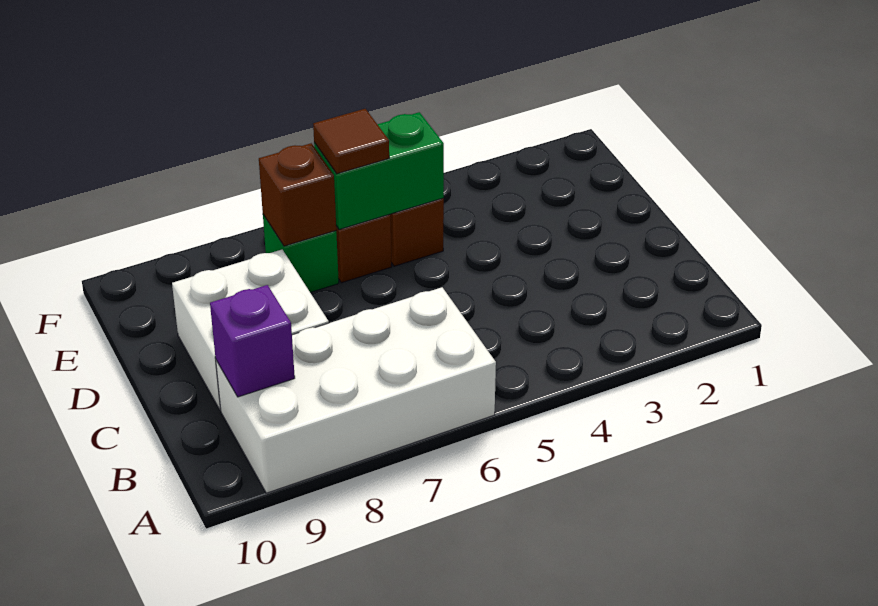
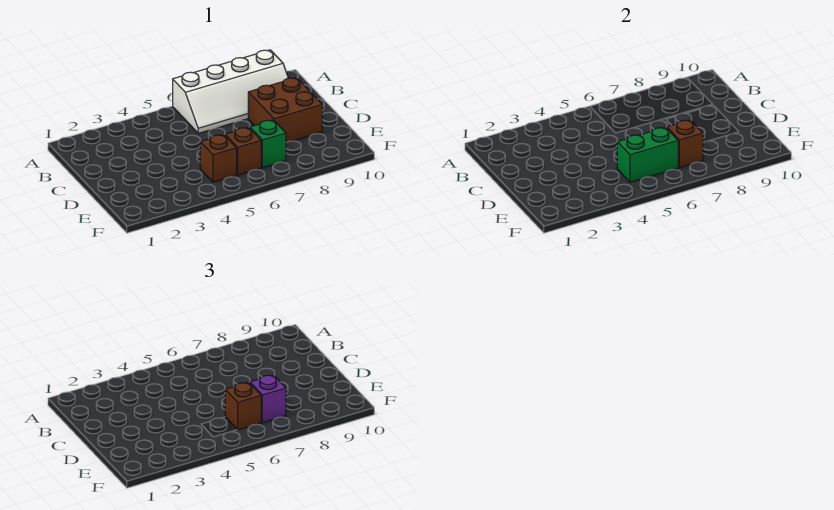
white 2x4 brick [216,287,496,493] -> white 2x4 slope [173,50,288,133]
purple 1x1 brick [210,285,295,397] -> purple 1x1 brick moved to [250,375,286,423]
white 2x2 brick [172,250,329,410] -> brown 2x2 brick [248,78,322,143]
brown 1x1 tile [313,109,389,174] -> brown 1x1 brick [225,382,261,430]

